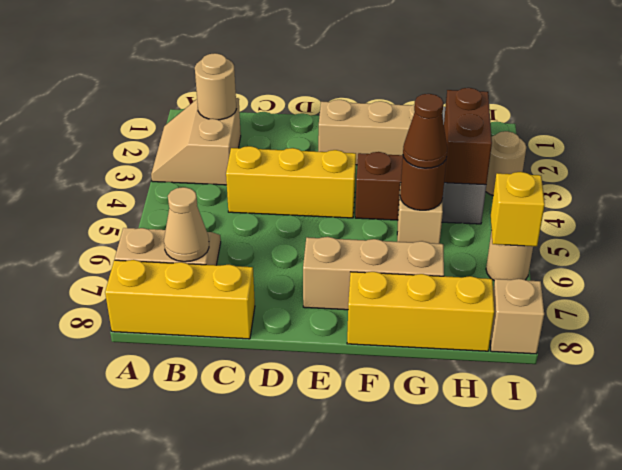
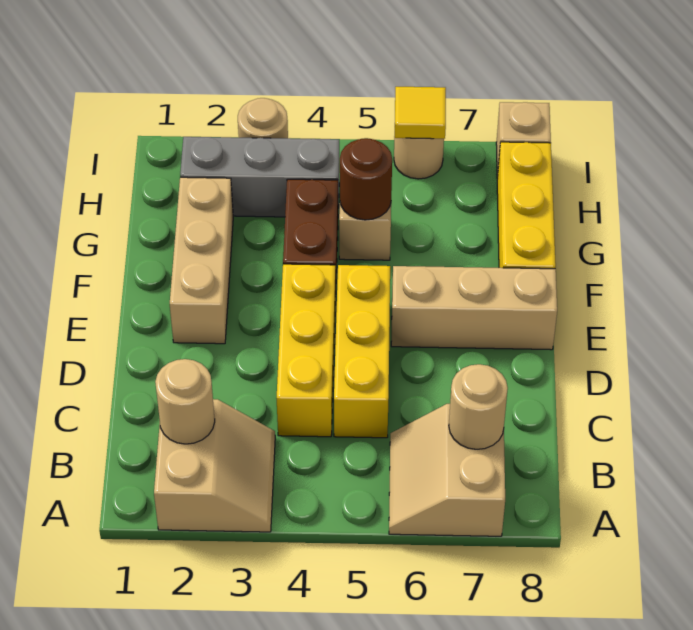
tan 2x2 slope [151,98,241,185] -> tan 2x2 slope turned to [154,399,275,532]
yellow 1x3 brick [105,260,255,339] -> yellow 1x3 brick moved to [334,265,390,438]
tan 1x1 cone [164,187,209,262] -> tan 1x1 round brick [449,364,508,449]
tan 1x3 brick [303,237,444,310] -> tan 1x3 brick turned to [391,266,557,350]
brown 1x1 cone [403,94,447,168] -> none
brown 1x2 brick [444,88,492,185] -> none
yellow 1x1 brick [491,172,545,246] -> yellow 1x1 tile [395,87,446,139]

